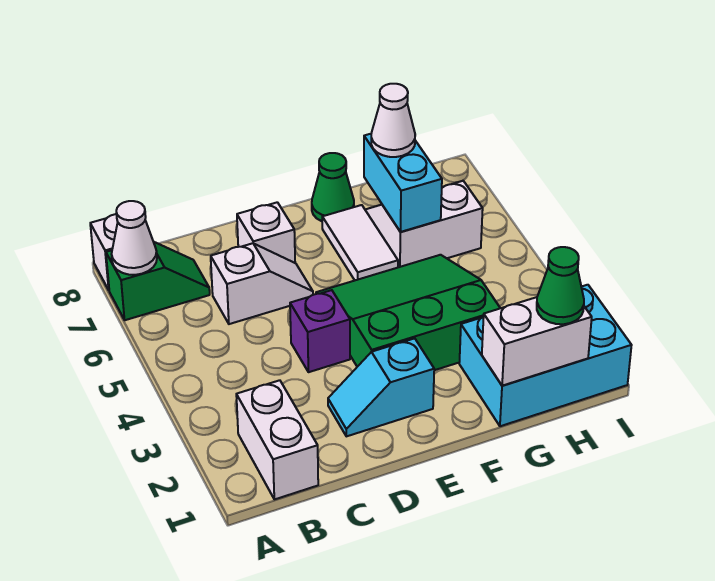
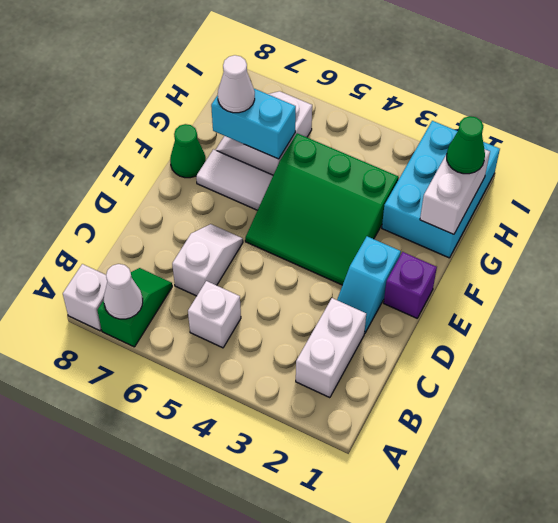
white 1x2 brick [236,380,318,499] -> white 1x2 brick turned to [296,298,366,398]
purple 1x1 brick [290,290,350,372] -> purple 1x1 brick moved to [384,252,437,318]
white 1x1 brick [237,202,295,263] -> white 1x1 brick moved to [188,281,241,348]
green 3x3 slope [316,255,500,370] -> green 3x3 slope turned to [245,133,398,285]

